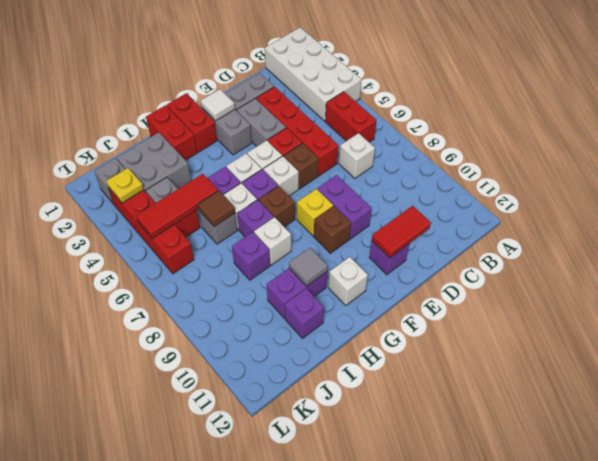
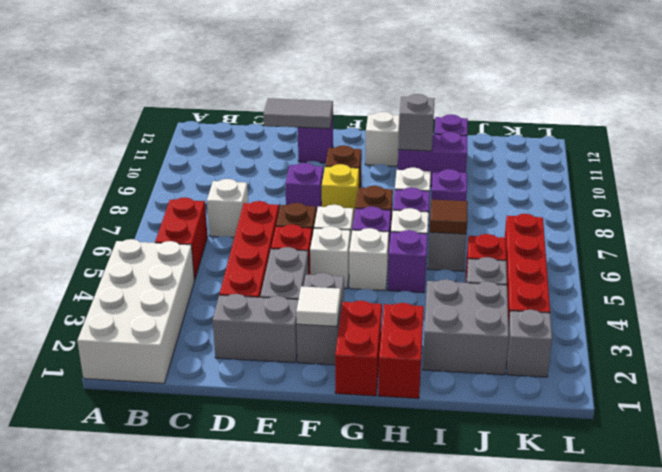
red 1x2 tile [372,206,431,258] -> grey 1x2 tile [263,98,333,129]
purple 1x2 brick [317,175,372,239] -> purple 1x1 brick [285,163,323,214]
grey 1x1 tile [289,248,328,286] -> grey 1x1 brick [398,94,435,151]
red 1x3 tile [136,174,218,239] -> none
yellow 1x1 plate [106,168,144,203] -> none

